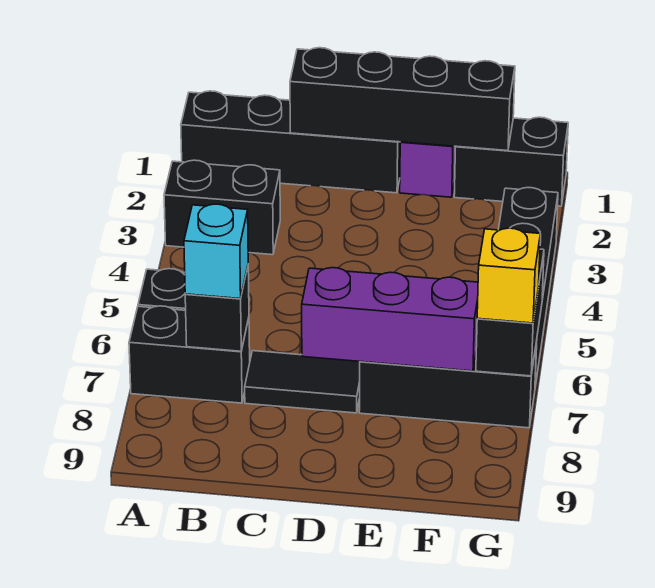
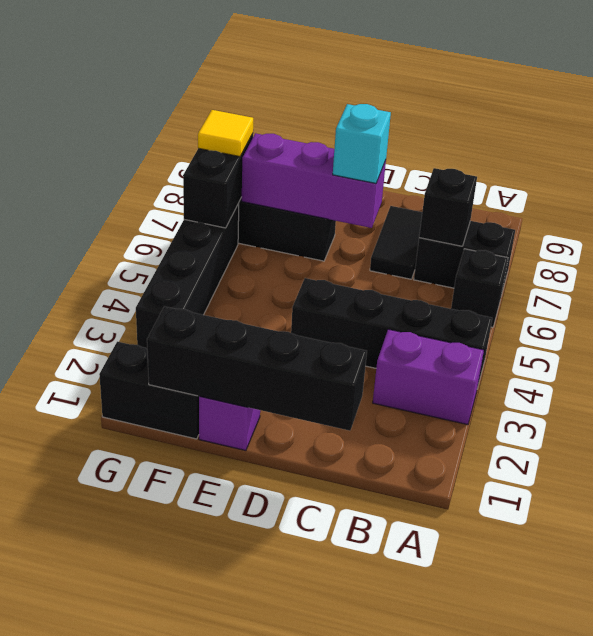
black 1x4 brick [181,91,400,193] -> black 1x4 brick moved to [291,278,492,385]
black 1x2 brick [164,160,280,255] -> purple 1x2 brick [373,329,484,425]
cyan 1x1 brick [184,204,248,299] -> cyan 1x1 brick moved to [333,104,391,183]
black 1x2 tile [245,351,360,413] -> black 1x2 tile turned to [370,206,422,279]
yellow 1x1 brick [477,228,540,323] -> yellow 1x1 tile [198,110,253,157]

